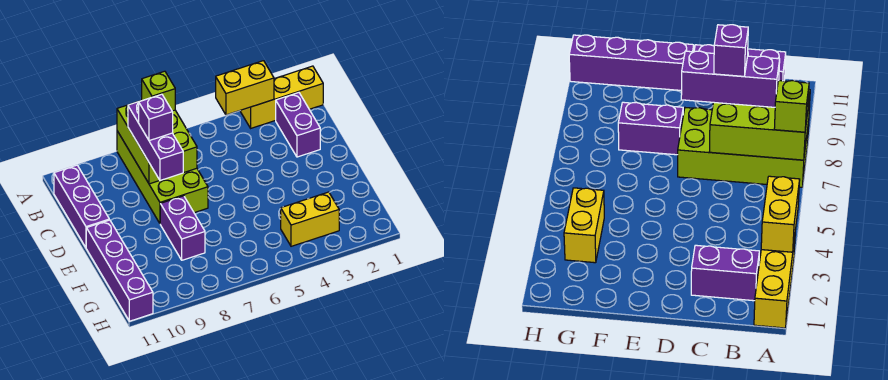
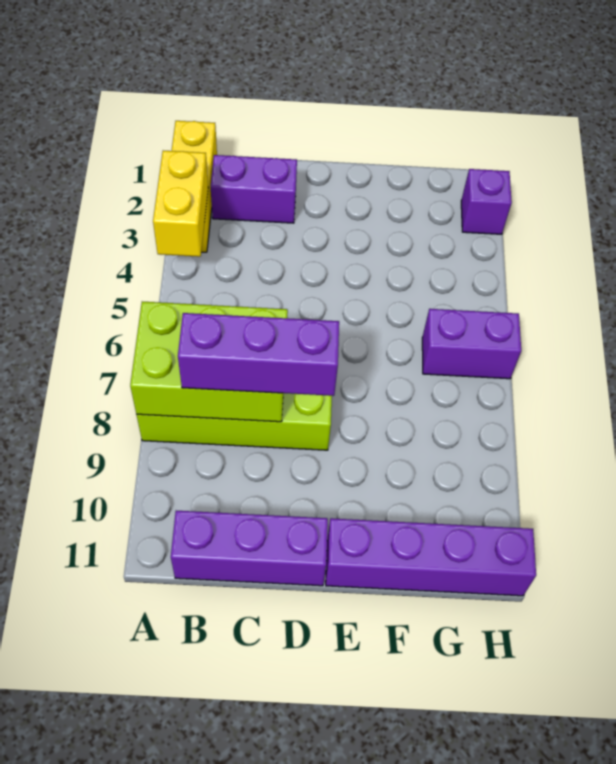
lime 1x1 brick [142,71,175,111] -> none
purple 1x1 brick [139,94,173,141] -> purple 1x1 brick moved to [461,169,512,234]
purple 1x2 brick [160,196,205,260] -> purple 1x2 brick moved to [422,309,521,379]
yellow 1x2 brick [281,192,339,246] -> none

